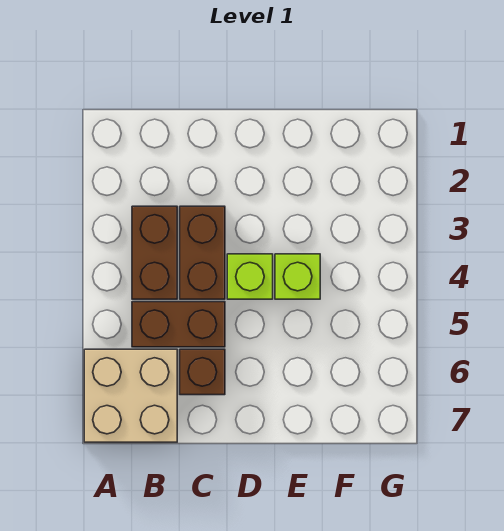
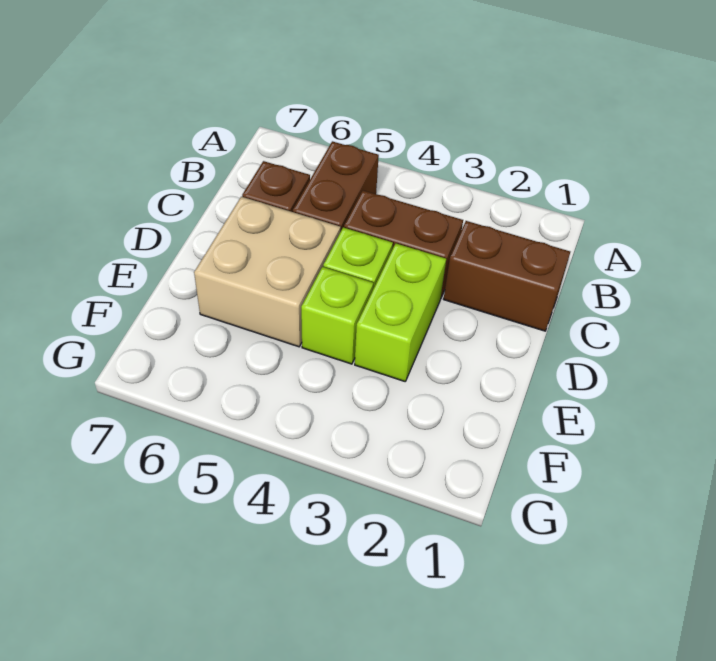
tan 2x2 brick [84,349,177,442] -> tan 2x2 brick moved to [194,197,341,347]
brown 1x2 brick [132,206,177,299] -> brown 1x2 brick moved to [444,221,570,331]
none -> lime 1x2 brick [355,244,446,381]

